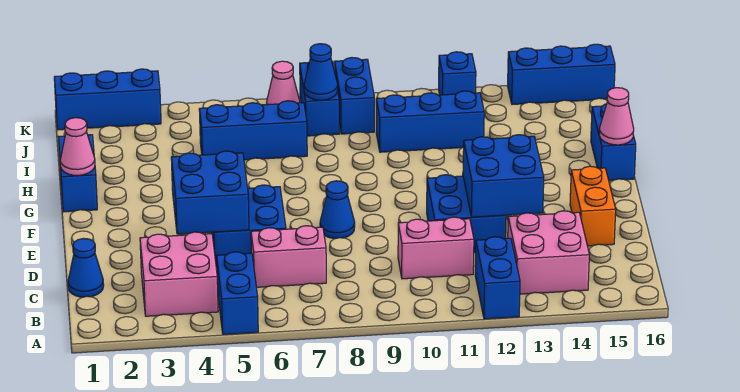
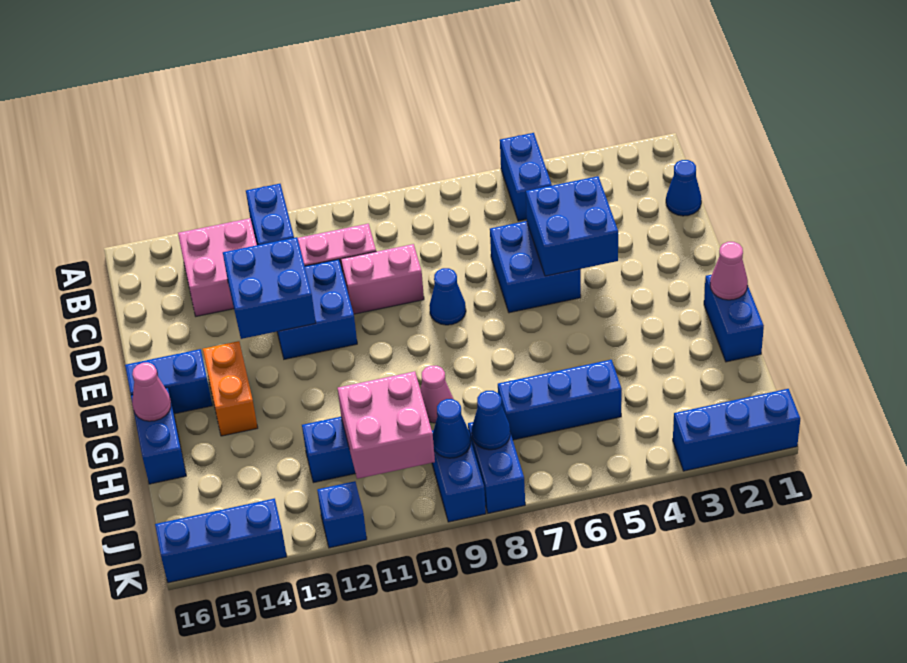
pink 2x2 brick [140,232,218,316] -> pink 2x2 brick moved to [338,371,435,479]
pink 1x2 brick [251,226,326,287] -> pink 1x2 brick moved to [341,244,424,314]
orange 1x2 brick [570,166,616,246] -> orange 1x2 brick moved to [203,341,258,436]
none -> blue 1x2 brick [125,349,212,414]
none -> blue 1x1 cone [433,399,471,458]
pink 1x1 cone [267,61,300,105] -> pink 1x1 cone moved to [420,366,453,423]

